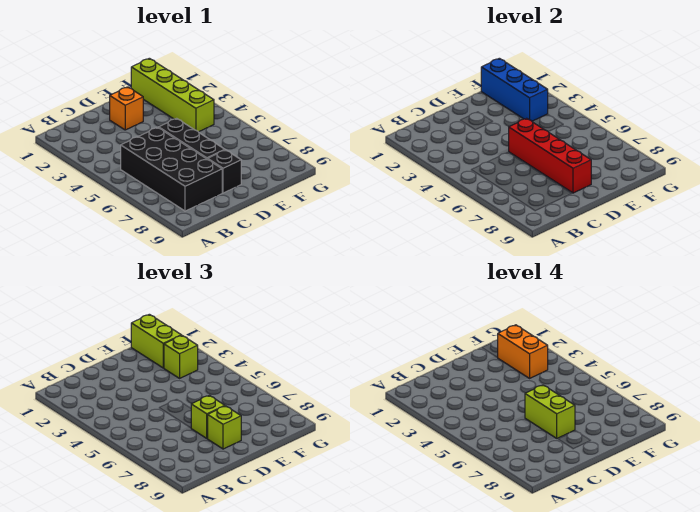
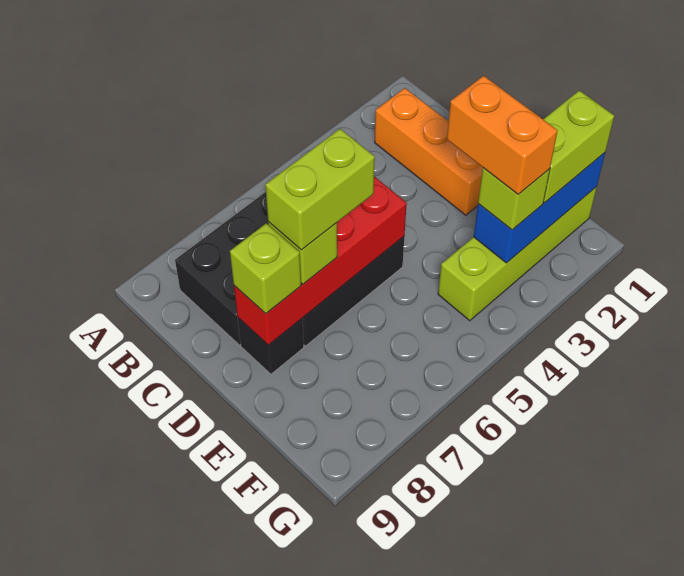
orange 1x1 brick [110,87,143,130] -> orange 1x3 brick [375,88,483,215]
orange 1x2 brick [497,325,548,378] -> orange 1x2 brick turned to [447,76,558,194]

